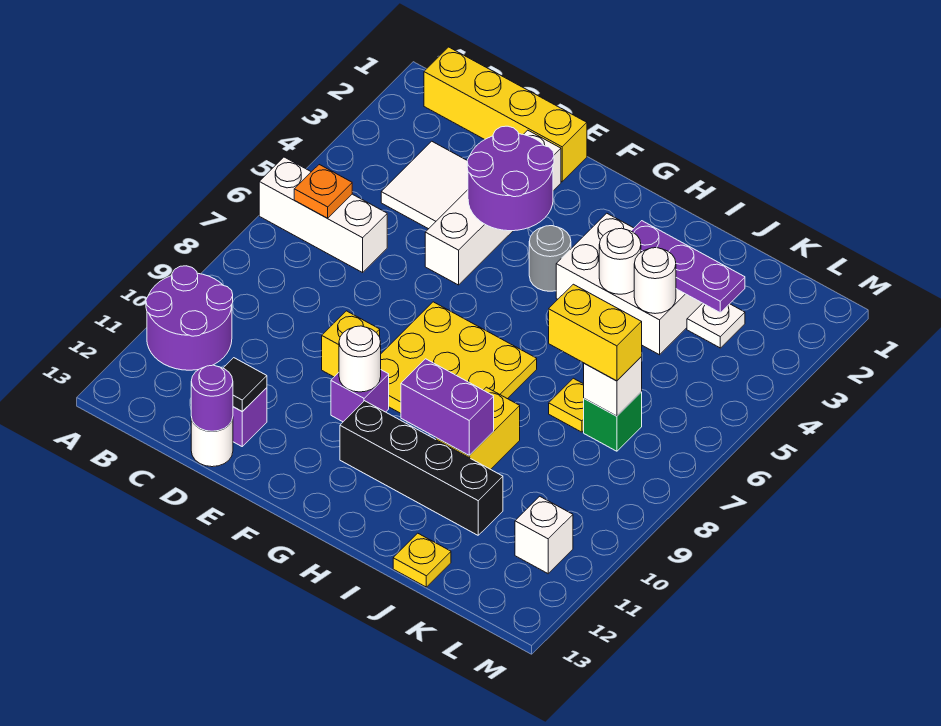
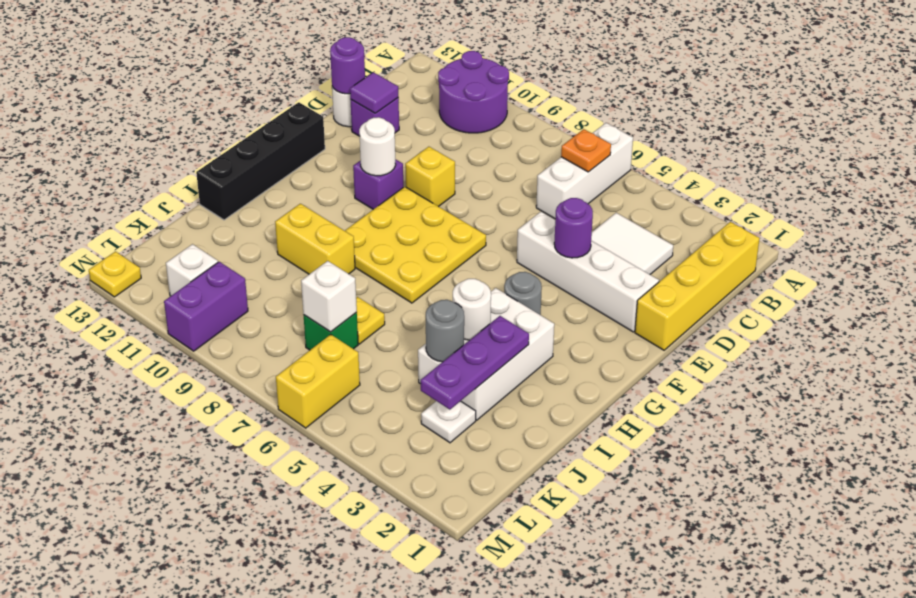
black 1x1 tile [224,358,267,411] -> purple 1x1 tile [350,72,398,113]
purple 2x2 round brick [467,126,554,231] -> purple 1x1 round brick [554,198,593,258]
black 1x4 brick [340,401,503,535] -> black 1x4 brick moved to [196,102,325,220]
purple 1x2 brick [401,359,494,455] -> purple 1x2 brick moved to [164,262,248,351]
white 1x1 round brick [634,248,676,314] -> grey 1x1 round brick [426,300,464,362]
yellow 1x2 brick [549,284,642,381] -> yellow 1x2 brick moved to [276,334,360,428]
yellow 1x1 plate [393,533,451,587] -> yellow 1x1 plate moved to [89,251,141,297]

